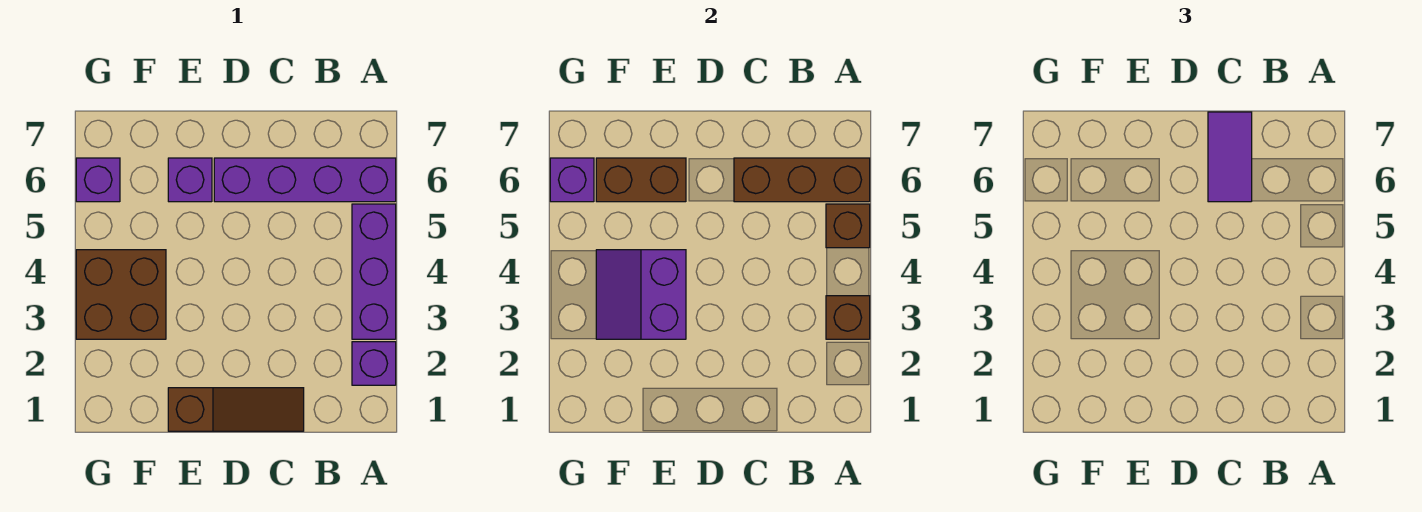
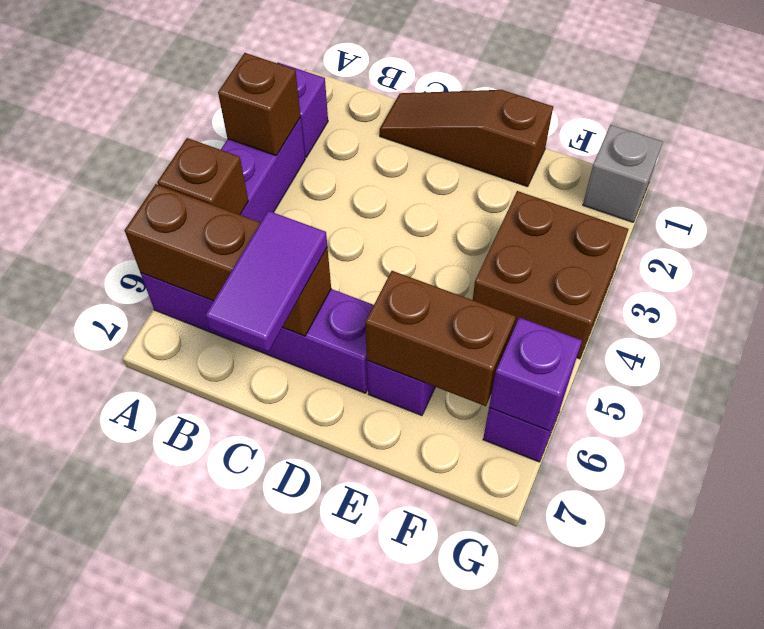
purple 2x2 slope [596,250,686,339] -> none
none -> grey 1x1 brick [583,125,663,222]

